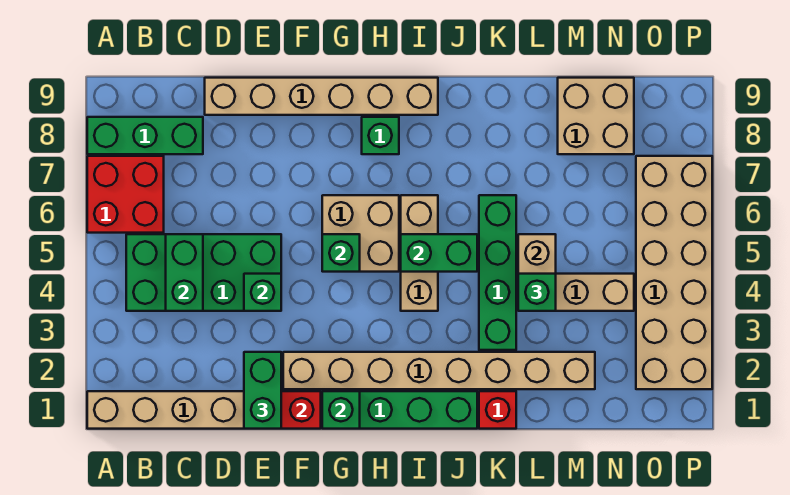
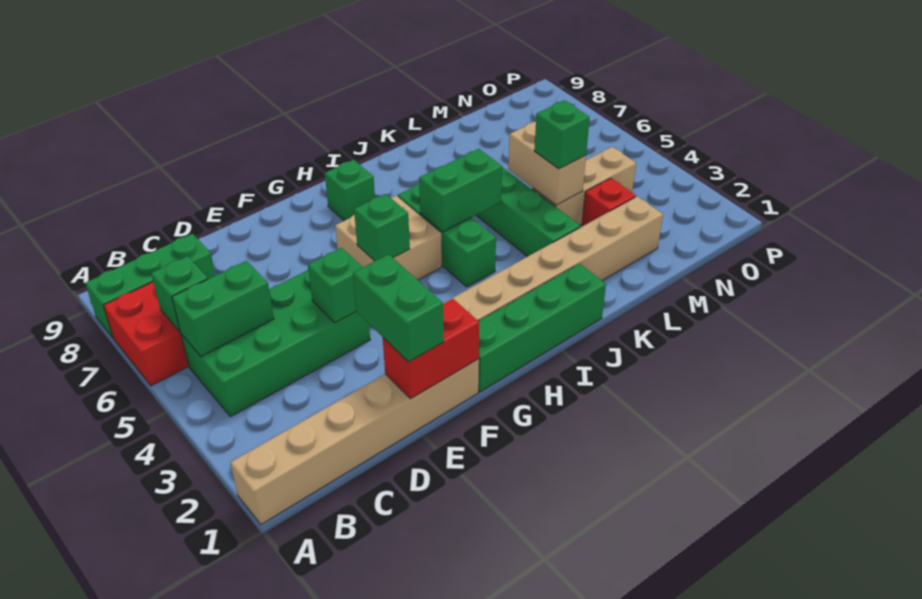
green 1x2 brick [166,234,203,311] -> green 1x2 brick turned to [172,261,274,356]
tan 1x6 brick [205,78,438,115] -> none
green 1x1 brick [322,391,360,429] -> green 1x1 brick moved to [151,256,208,332]
tan 1x3 brick [401,195,438,311] -> green 1x3 brick [398,184,496,287]
red 1x1 brick [479,391,516,429] -> red 1x1 brick moved to [582,178,636,226]
tan 2x2 brick [558,78,634,154] -> none
tan 2x6 brick [636,156,712,389] -> none

